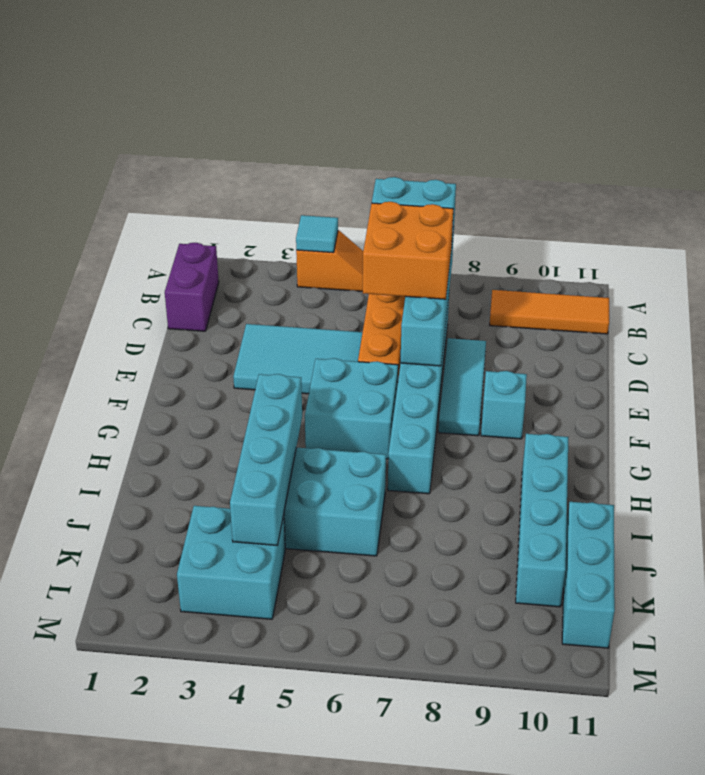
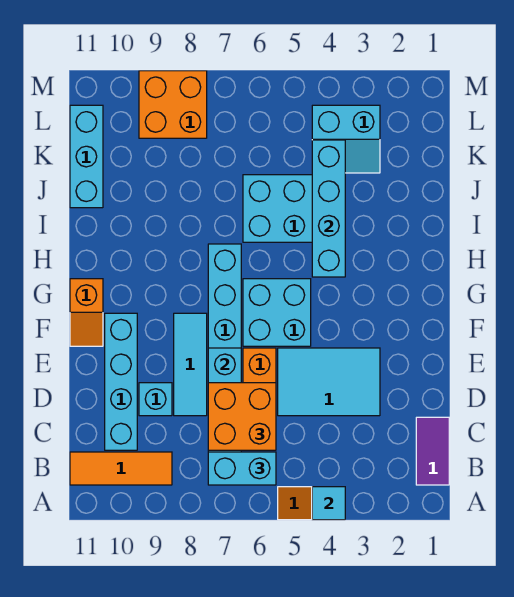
purple 1x2 brick [165,243,219,331] -> purple 1x2 tile [416,417,449,485]
cyan 1x1 brick [481,371,527,439] -> cyan 1x1 brick moved to [139,383,172,416]
none -> orange 1x2 slope [70,279,103,346]
cyan 1x4 brick [516,434,569,607] -> cyan 1x4 brick moved to [105,313,137,450]
cyan 2x2 brick [177,506,285,619] -> cyan 2x2 slope [312,105,380,173]
none -> orange 2x2 brick [139,71,207,138]

